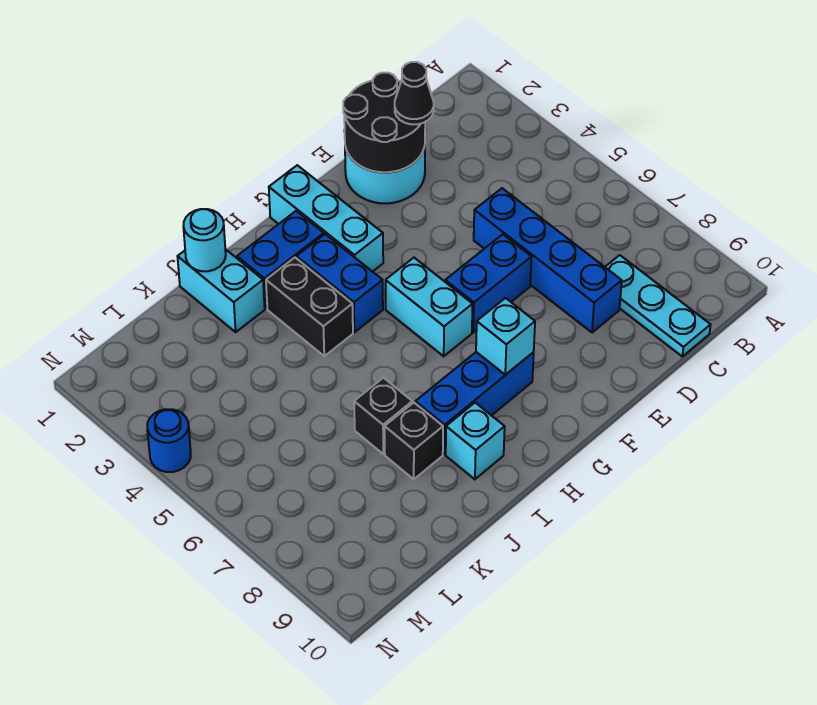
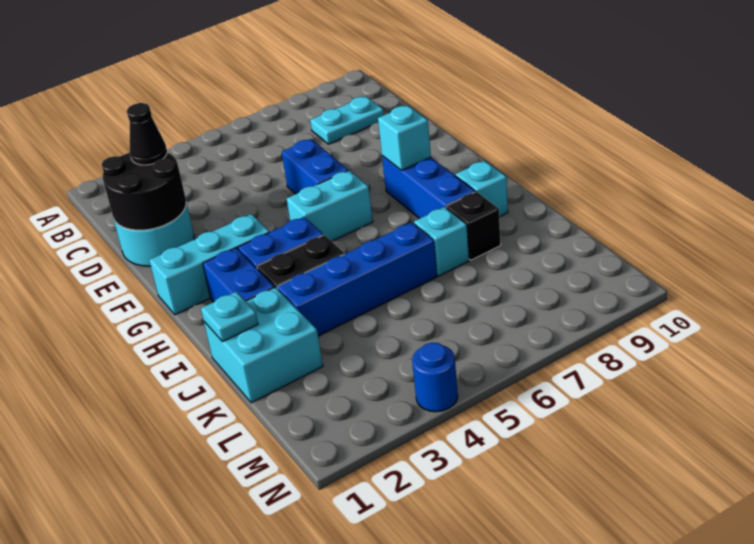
cyan 1x3 plate [605,255,710,357] -> cyan 1x2 plate [310,96,384,144]
blue 1x4 brick [474,188,622,333] -> blue 1x4 brick moved to [277,222,437,336]
cyan 1x2 brick [177,249,265,332] -> cyan 2x2 brick [204,287,323,403]
cyan 1x1 round brick [183,209,226,271] -> cyan 1x1 plate [201,292,258,342]
black 1x1 brick [354,378,412,454] -> cyan 1x1 brick [414,207,469,276]

